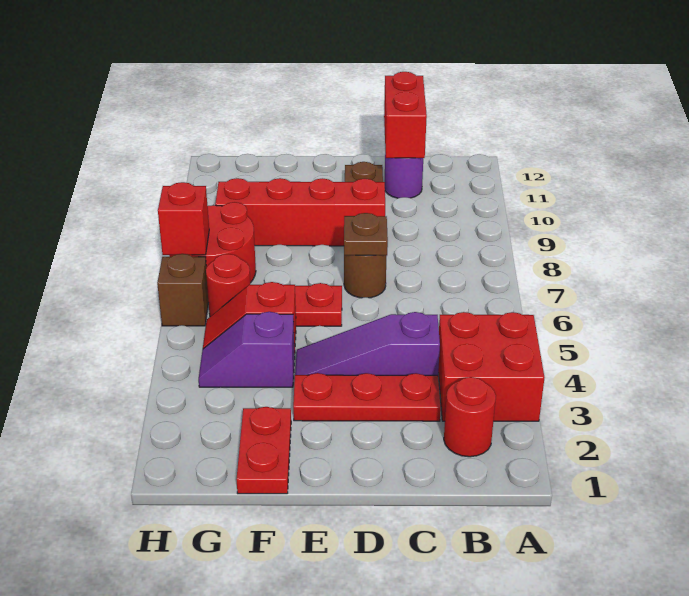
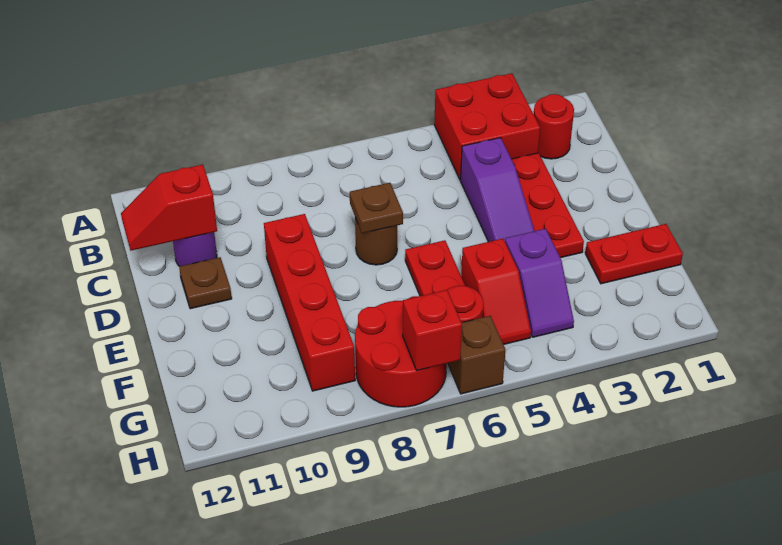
red 1x2 brick [384,72,427,158] -> red 1x2 slope [121,165,217,250]

